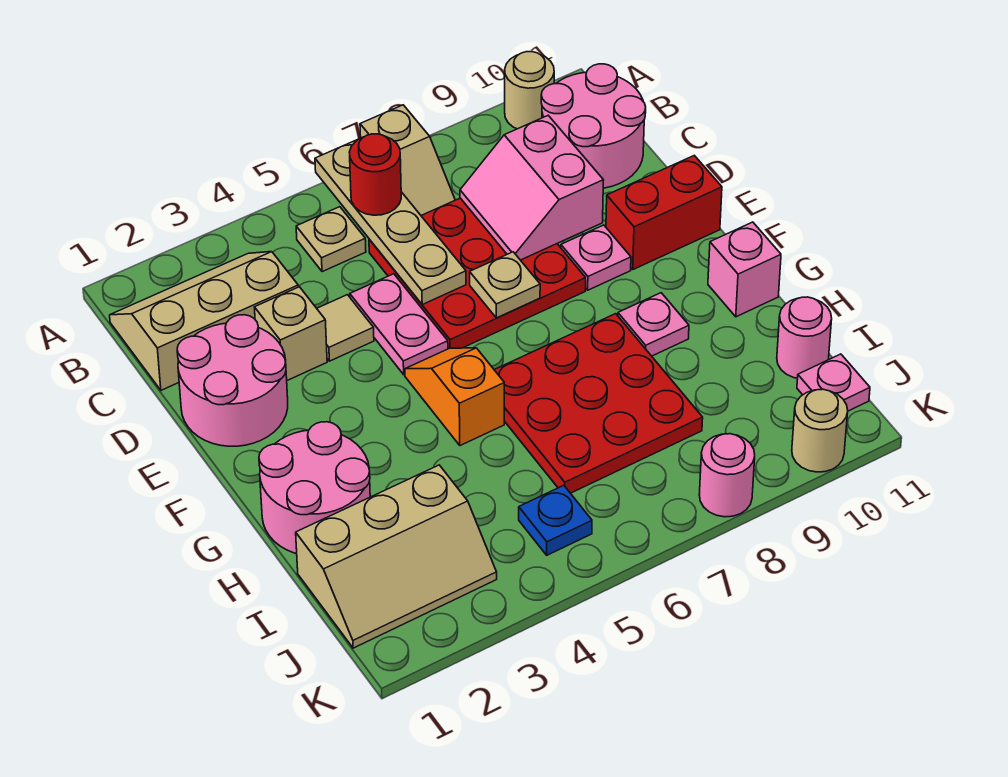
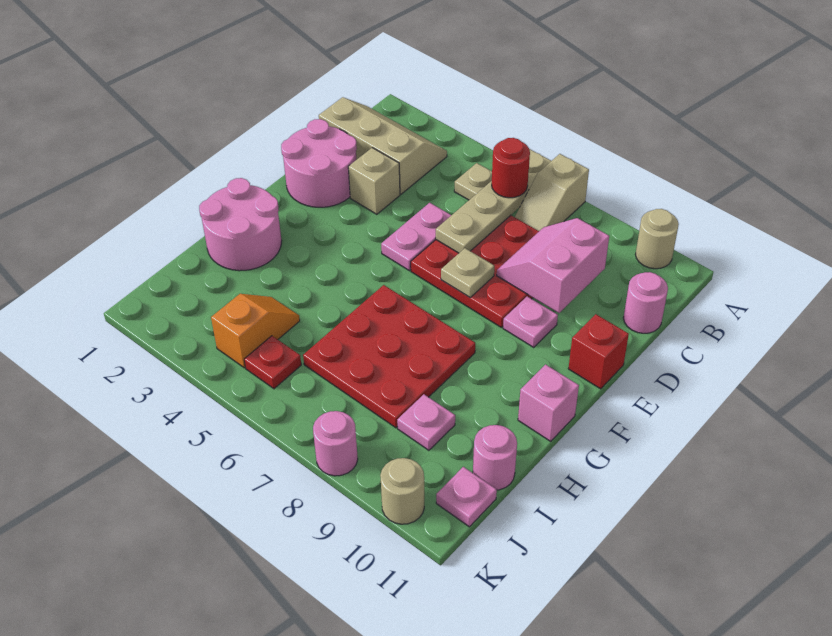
pink 2x2 round brick [541,64,646,188] -> pink 1x1 round brick [623,272,668,333]
tan 1x1 tile [317,295,374,361] -> none
red 1x2 brick [606,156,722,269] -> red 1x1 brick [568,314,629,389]
orange 1x2 slope [405,348,504,446] -> orange 1x2 slope moved to [211,294,300,368]
pink 1x1 plate [618,293,689,356] -> pink 1x1 plate moved to [397,394,455,450]
tan 2x3 slope [296,465,497,648] -> none
blue 1x1 plate [519,485,592,555] -> red 1x1 plate [244,336,301,389]

